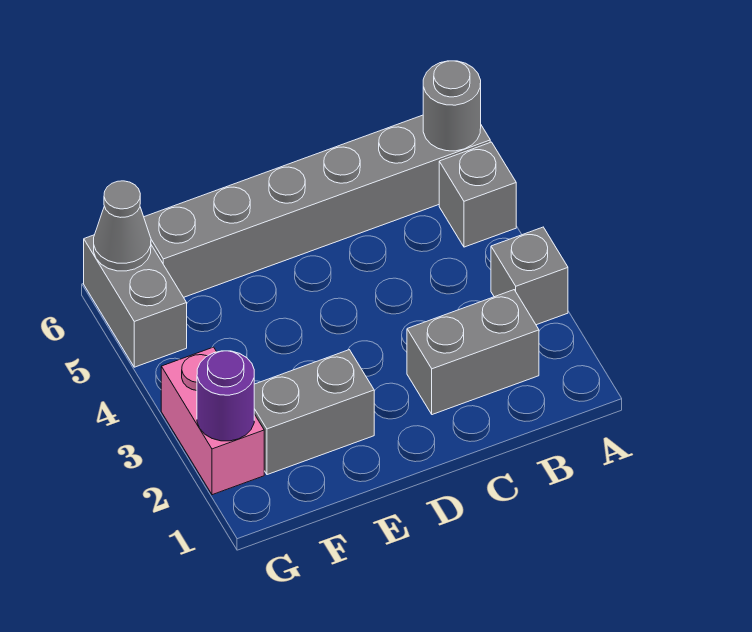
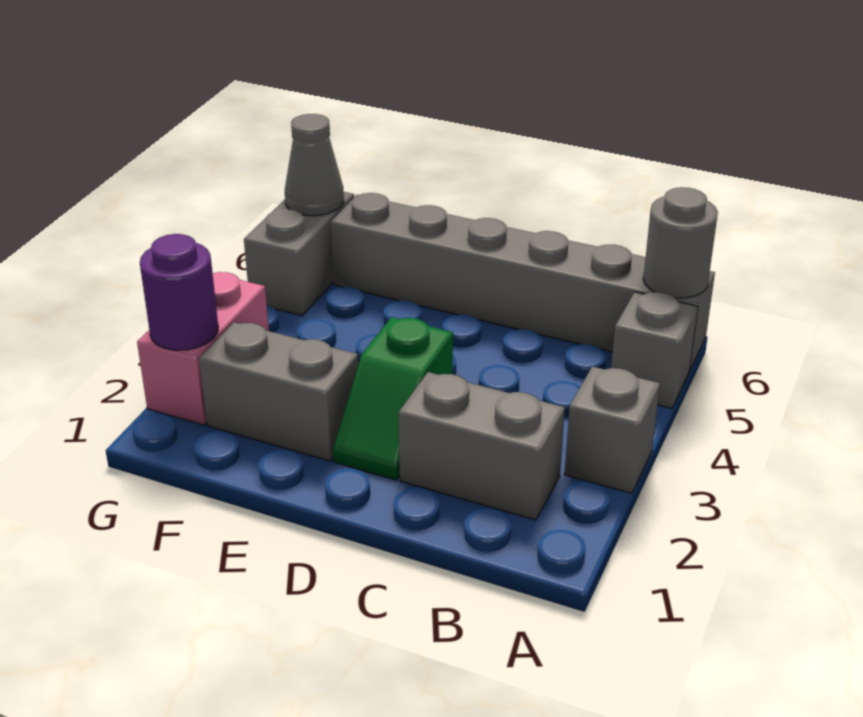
none -> green 1x2 slope [333,317,453,480]

